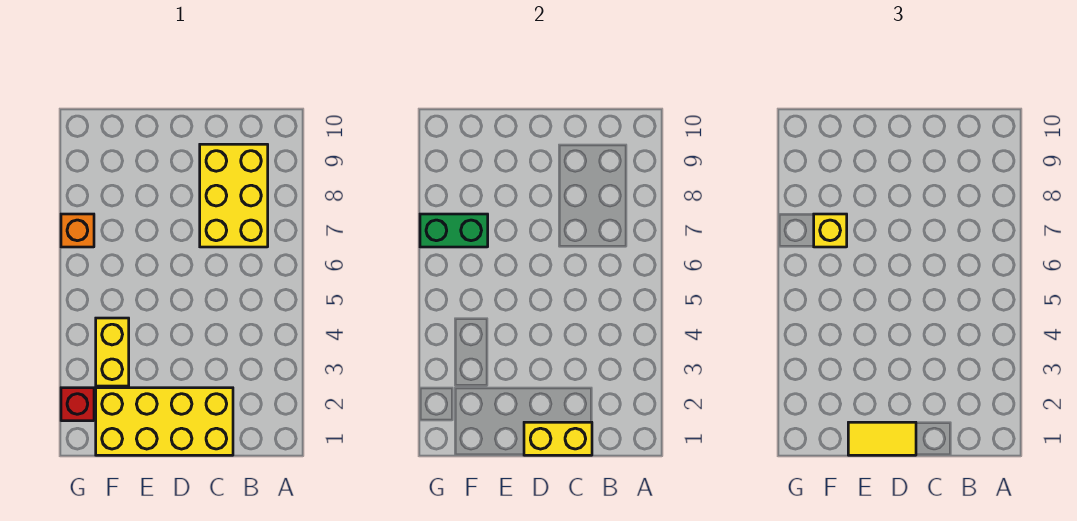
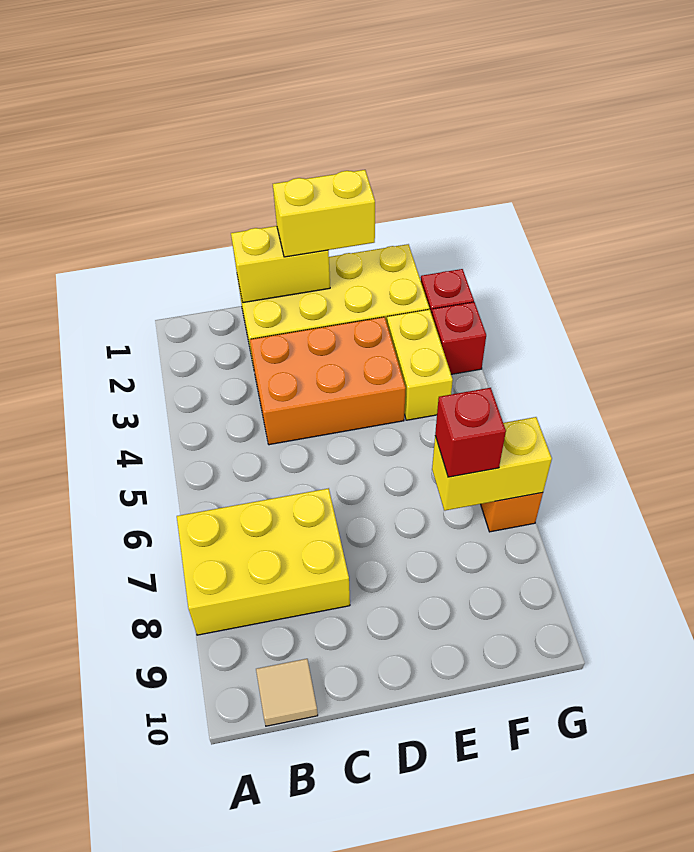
yellow 2x3 brick [200,144,268,247] -> yellow 2x3 brick turned to [177,488,350,635]
none -> tan 1x1 tile [256,659,318,726]
none -> orange 2x3 brick [250,317,406,445]
yellow 1x2 tile [848,422,916,455] -> yellow 1x2 brick [273,170,375,257]
green 1x2 brick [420,214,488,247] -> yellow 1x2 brick [432,417,552,511]
yellow 1x1 brick [814,214,847,247] -> red 1x1 brick [435,388,506,477]
none -> red 1x1 brick [432,302,486,374]

